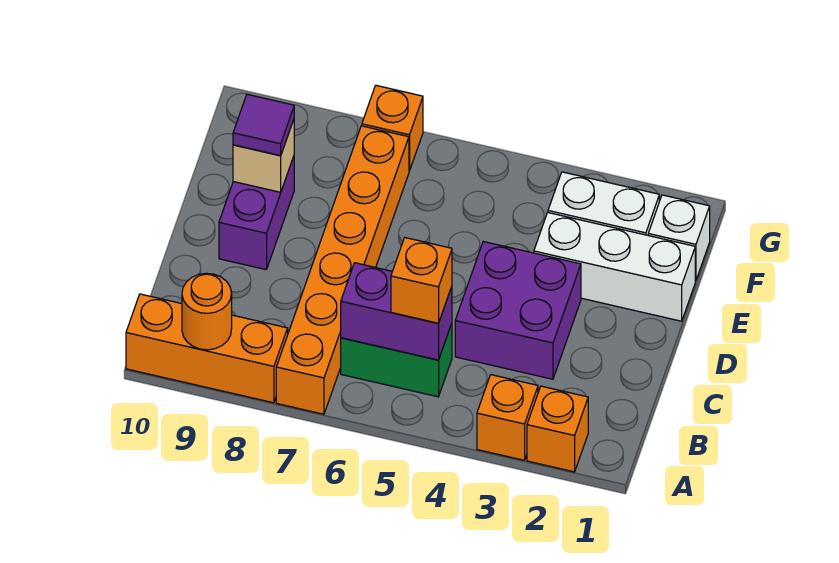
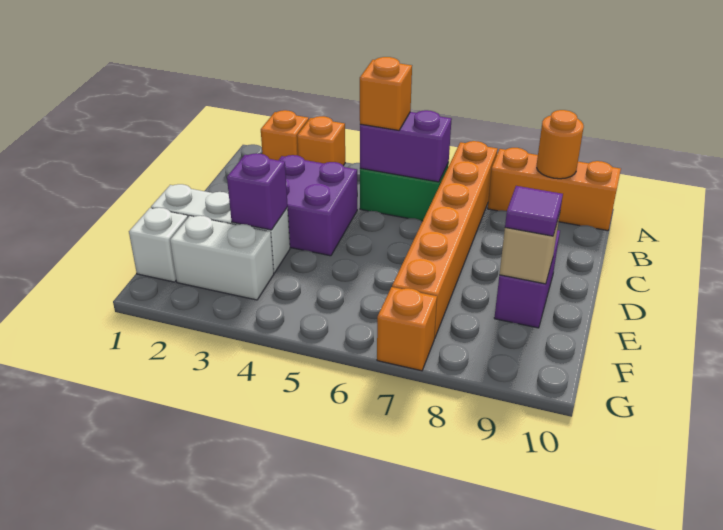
none -> purple 1x1 brick [227,153,288,230]

